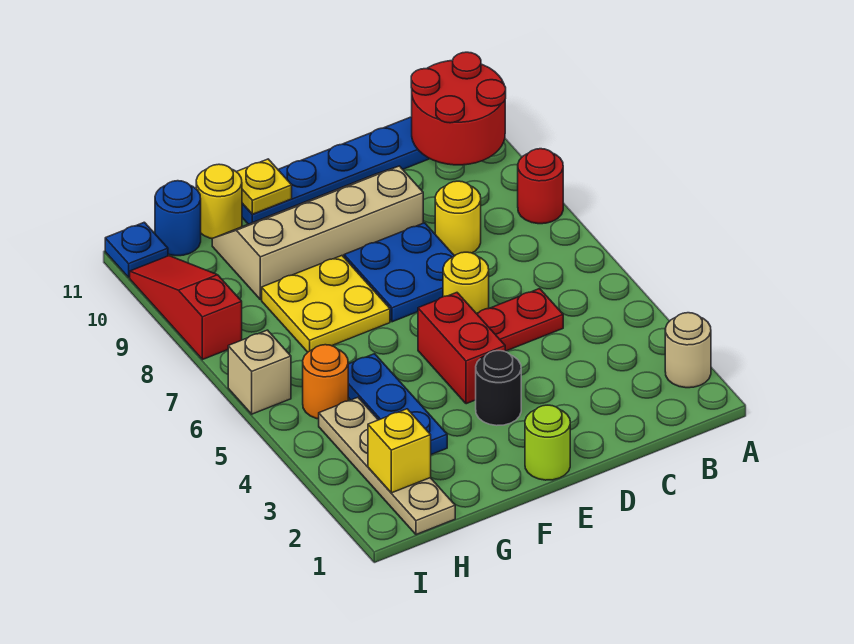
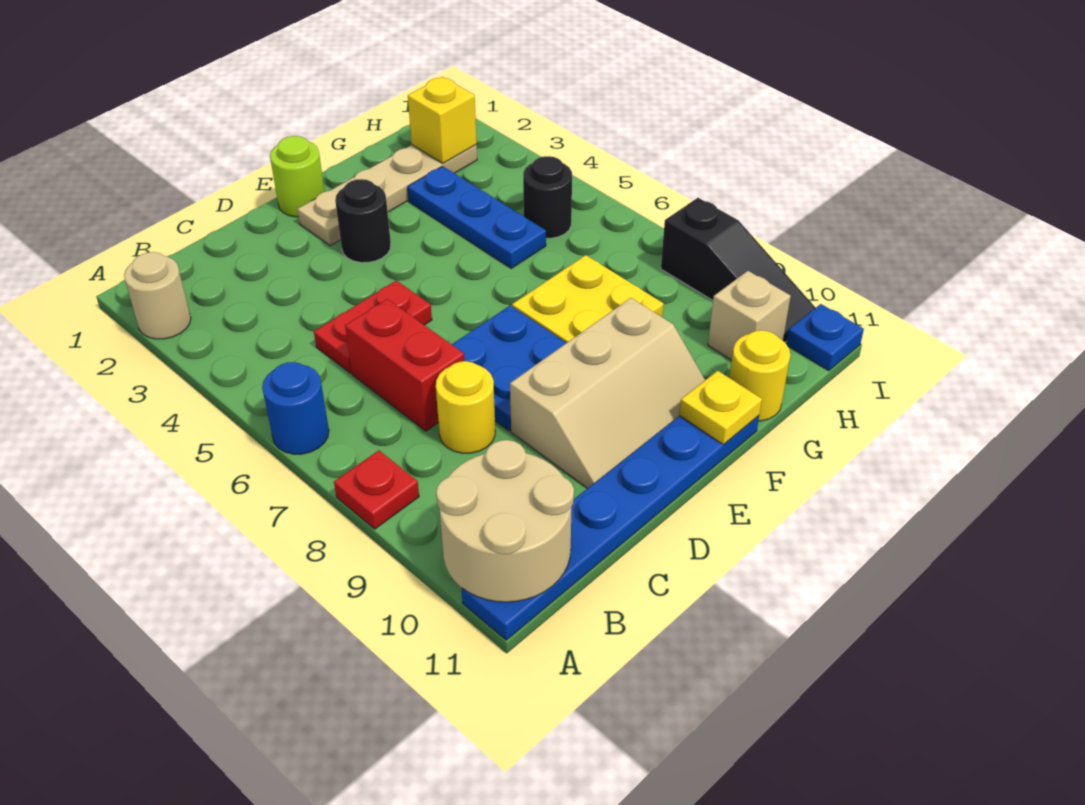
red 1x1 round brick [518,149,563,224] -> red 1x1 plate [334,451,419,529]
red 2x2 round brick [411,52,506,165] -> tan 2x2 round brick [436,440,574,602]
yellow 1x1 round brick [443,252,489,313] -> none
tan 2x4 slope [212,166,423,300] -> tan 2x3 slope [510,298,705,488]
red 1x2 brick [418,293,505,404] -> red 1x2 brick moved to [345,299,464,431]
tan 1x4 plate [319,397,455,535] -> tan 1x4 plate turned to [297,144,477,246]
orange 1x1 round brick [303,345,348,419] -> black 1x1 round brick [523,156,572,238]
blue 1x1 round brick [155,181,201,256] -> blue 1x1 round brick moved to [262,362,329,454]
tan 1x1 brick [228,330,291,414] -> tan 1x1 brick moved to [708,271,791,360]
red 1x3 slope [130,256,242,360] -> black 1x3 slope [661,198,816,342]

